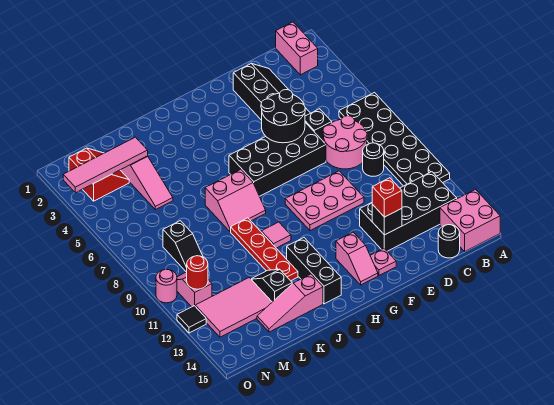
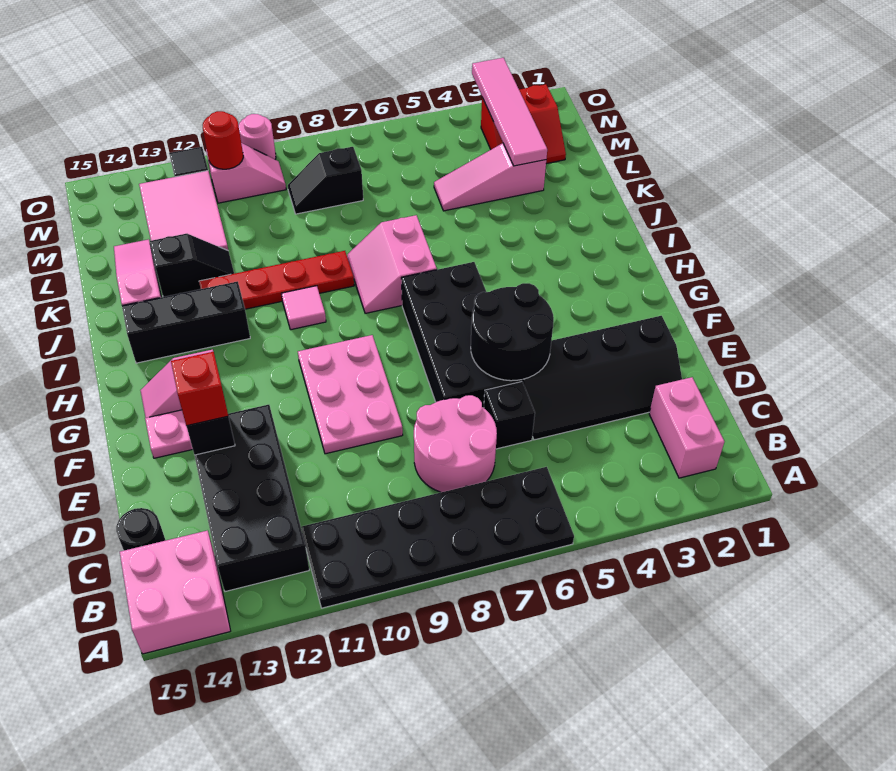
pink 1x2 brick [276,22,318,75] -> pink 1x2 brick turned to [649,377,724,478]
black 1x1 round brick [363,143,384,176] -> none

